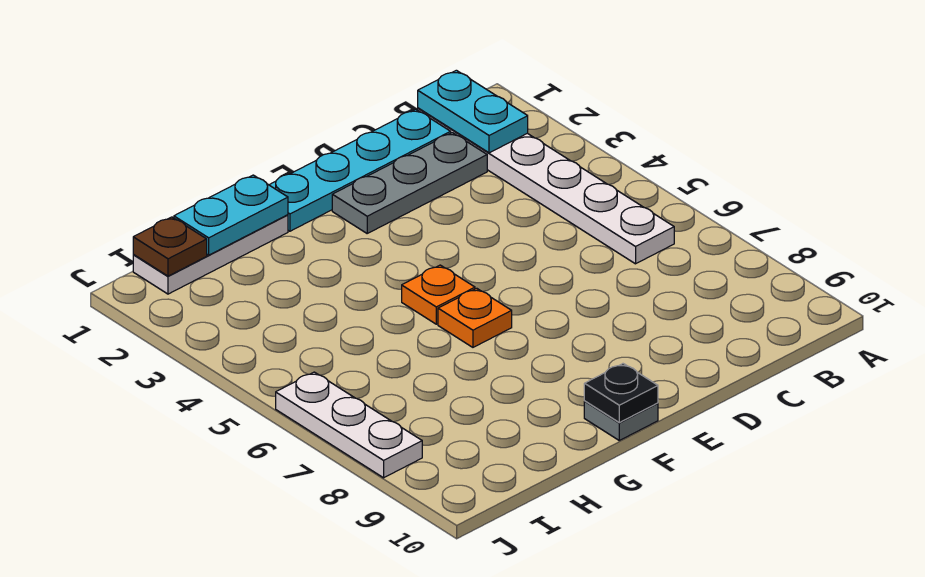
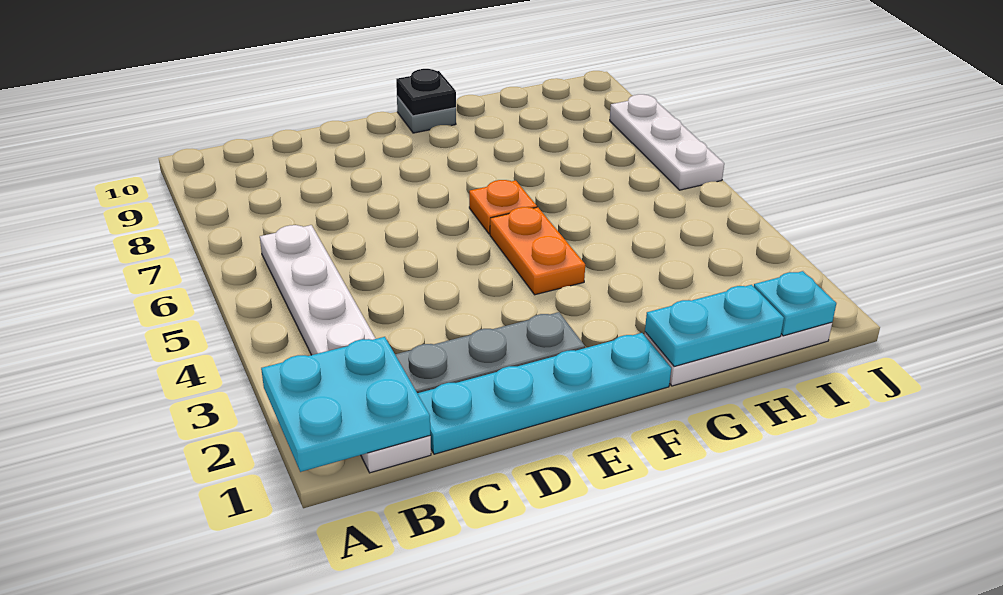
cyan 1x2 plate [418,70,528,153] -> cyan 2x2 plate [261,337,430,472]
orange 1x1 plate [402,265,475,324] -> orange 1x2 plate [490,207,585,295]
brown 1x1 plate [133,217,207,276] -> cyan 1x1 plate [754,271,836,336]

